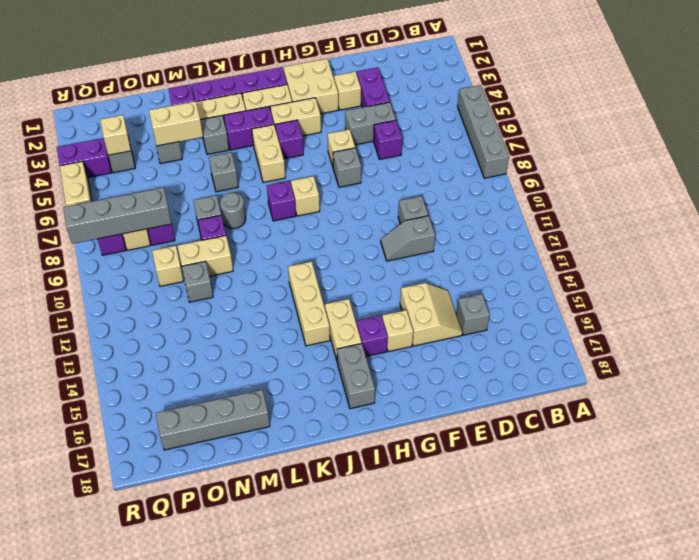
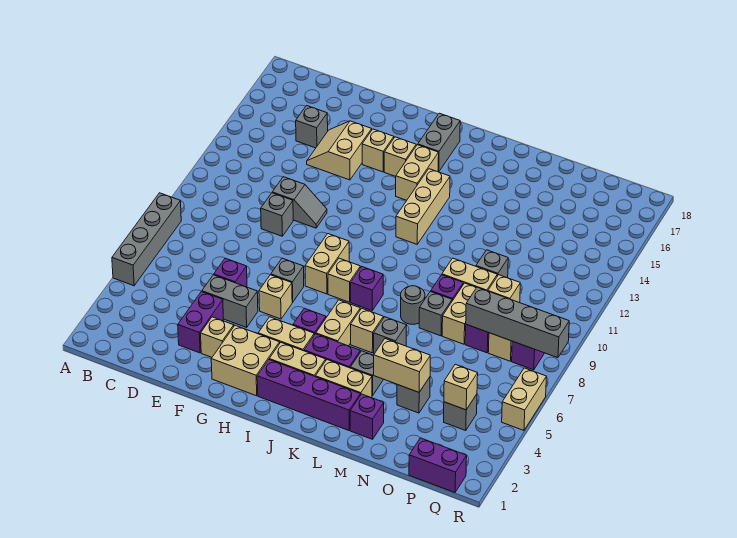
none -> tan 1x2 brick [305,234,349,294]
purple 1x1 brick [357,316,388,356] -> tan 1x1 brick [384,137,416,177]
none -> tan 1x1 brick [351,308,383,353]
grey 1x4 brick [156,390,270,450] -> none
none -> tan 1x2 brick [442,283,477,344]
purple 1x2 brick [57,138,111,178] -> purple 1x2 brick moved to [409,438,467,492]

